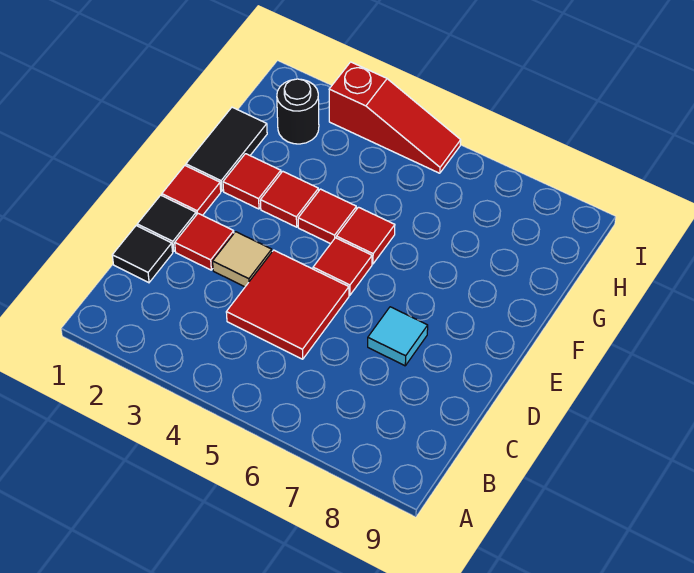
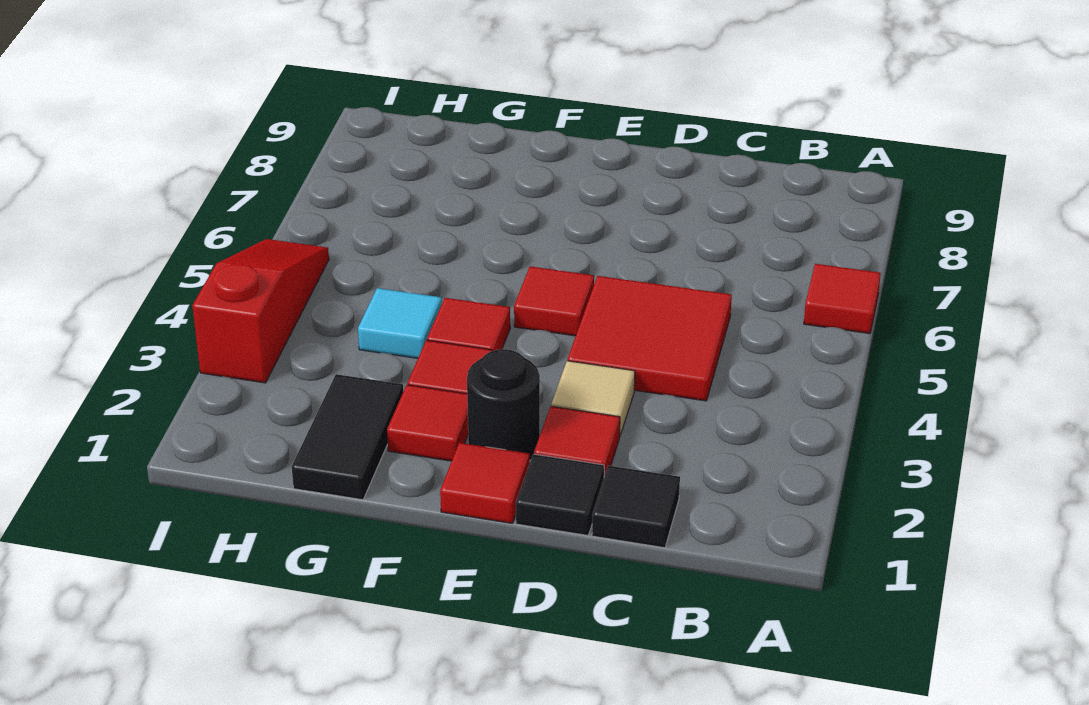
cyan 1x1 tile [368,307,428,366] -> cyan 1x1 tile moved to [358,288,442,358]
black 1x2 tile [186,107,267,191] -> black 1x2 tile turned to [292,374,403,500]
red 1x1 tile [336,207,395,264] -> red 1x1 tile moved to [804,264,881,334]
black 1x1 round brick [277,79,319,144] -> black 1x1 round brick moved to [467,349,540,460]

